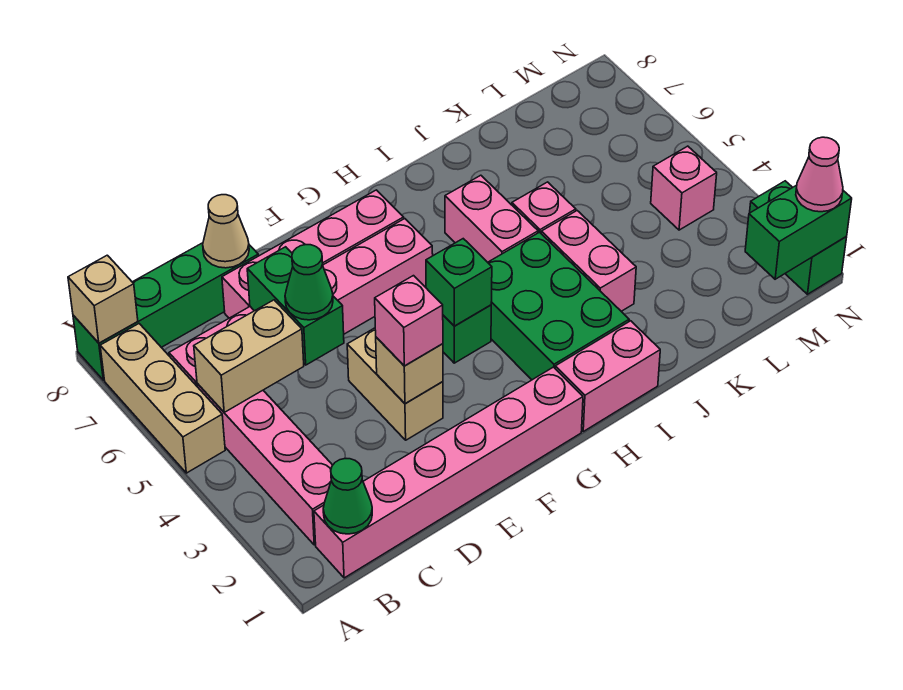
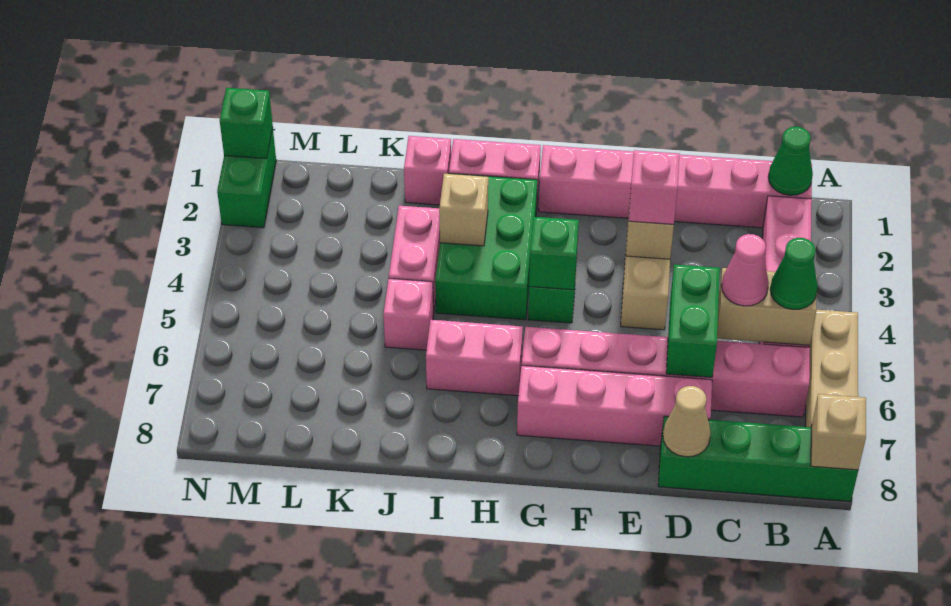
green 1x1 cone [285,245,333,320] -> green 1x1 cone moved to [770,238,818,310]
none -> tan 1x1 brick [439,174,488,246]
pink 1x2 brick [445,175,538,262] -> pink 1x2 brick turned to [426,320,523,396]
green 1x2 brick [745,185,852,279] -> green 1x1 brick [220,88,273,159]
pink 1x1 brick [651,146,717,230] -> pink 1x1 brick moved to [404,136,451,205]
pink 1x1 cone [796,137,843,212] -> pink 1x1 cone moved to [722,234,769,306]

